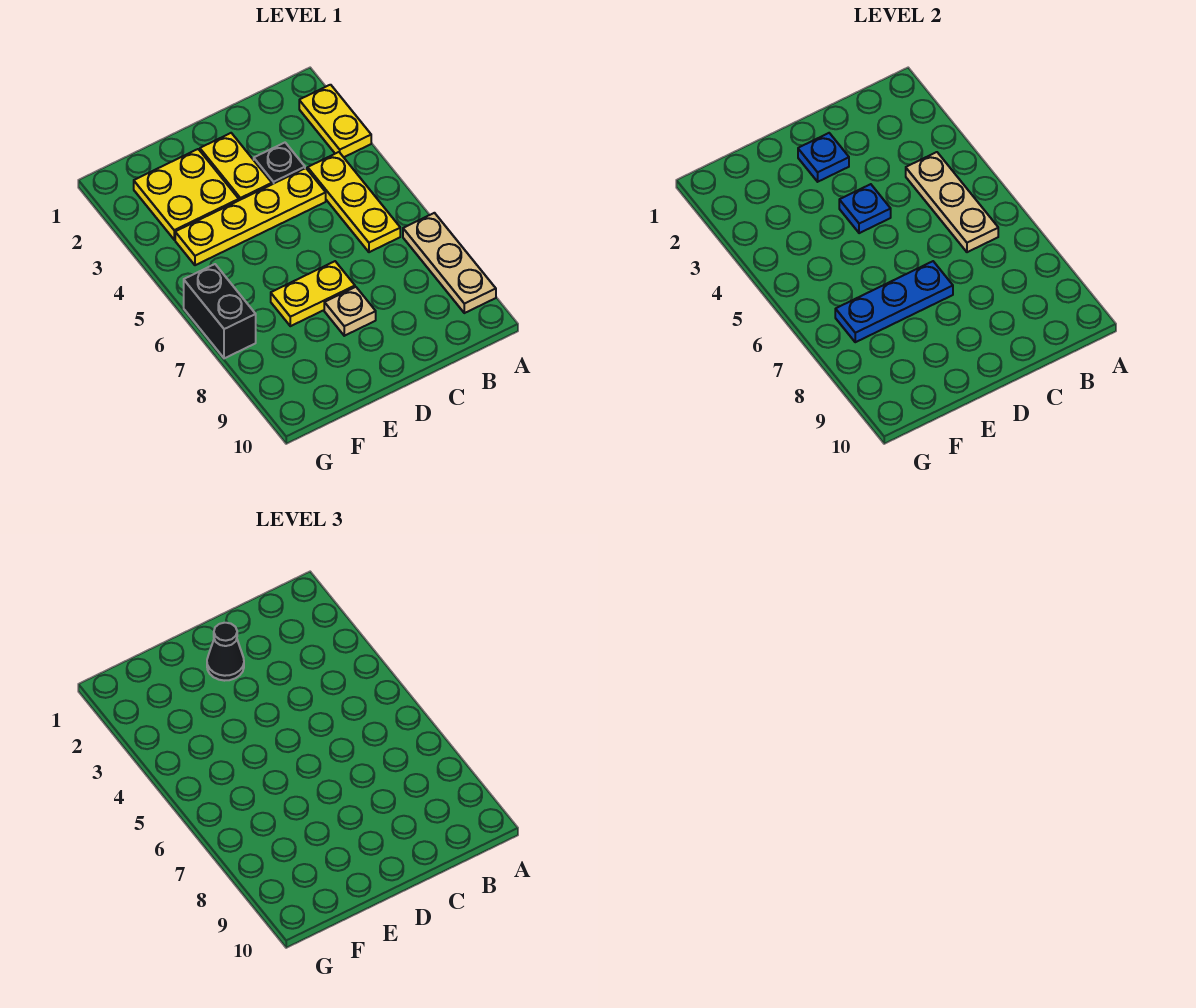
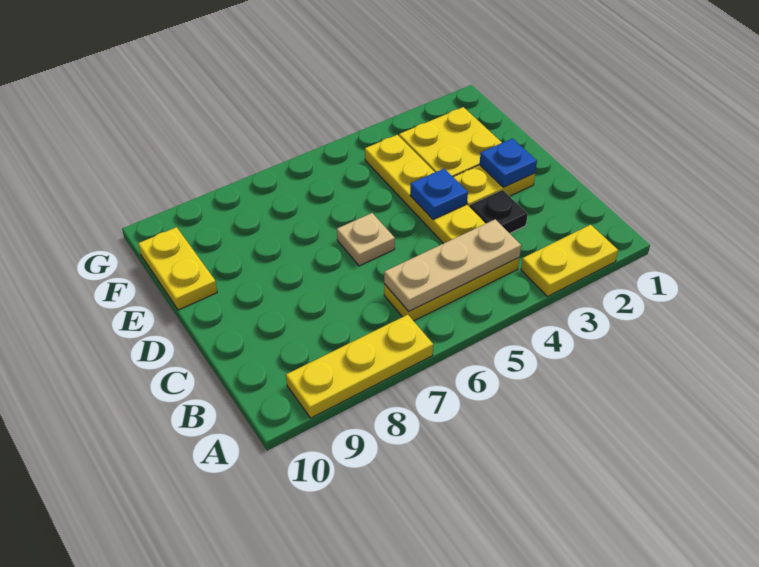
tan 1x3 plate [403,213,496,313] -> yellow 1x3 plate [286,315,433,418]
black 1x1 cone [207,623,244,681] -> none
yellow 1x2 plate [271,261,355,326] -> yellow 1x2 plate moved to [138,227,217,310]
blue 1x3 plate [835,261,953,342] -> none
tan 1x1 plate [324,287,376,336] -> tan 1x1 plate moved to [337,213,395,266]
black 1x2 brick [184,264,256,358] -> none

